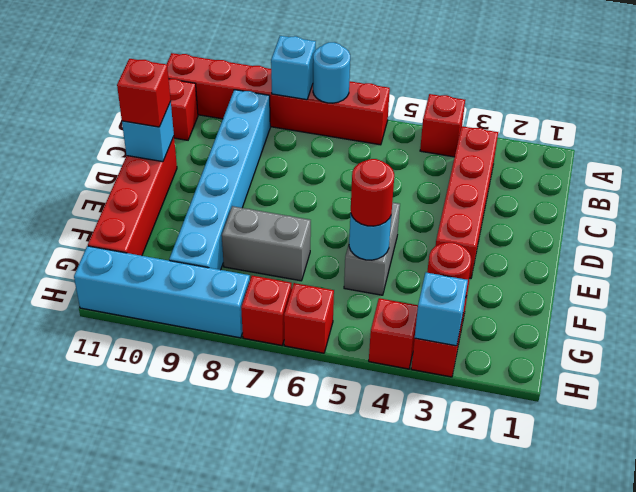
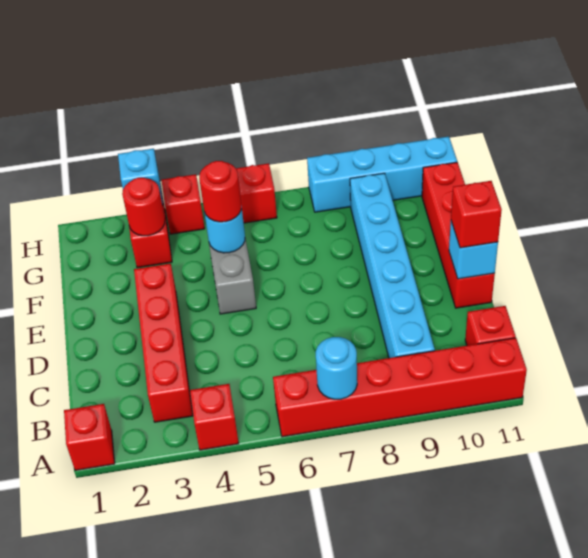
cyan 1x1 brick [271,36,316,100] -> none
grey 1x2 brick [222,206,311,281] -> none
red 1x1 brick [241,276,292,345] -> red 1x1 brick moved to [64,404,115,470]

